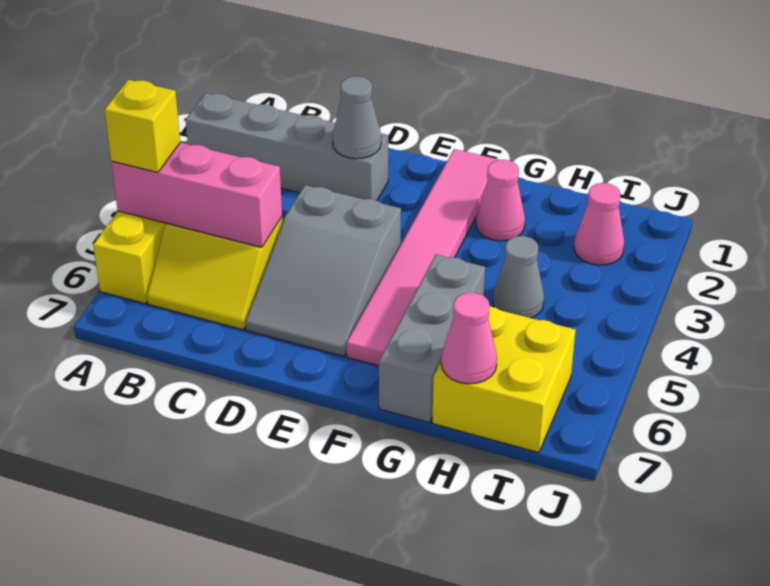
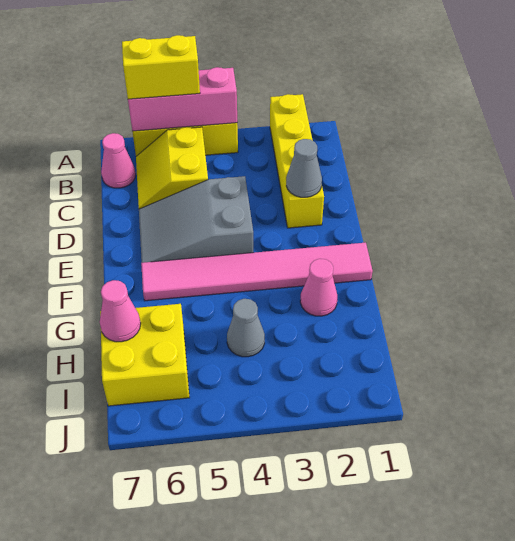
grey 1x4 brick [186,93,388,200] -> yellow 1x4 brick [270,94,324,228]
pink 1x3 brick [111,143,282,247] -> pink 1x3 brick turned to [128,67,237,131]
yellow 1x1 brick [105,80,180,172] -> yellow 1x2 brick [122,35,200,99]
grey 1x3 brick [379,255,485,423] -> none
pink 1x1 cone [574,183,624,265] -> pink 1x1 cone moved to [101,133,136,188]

